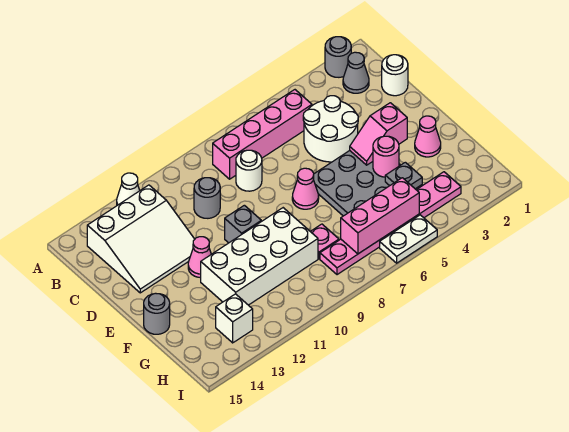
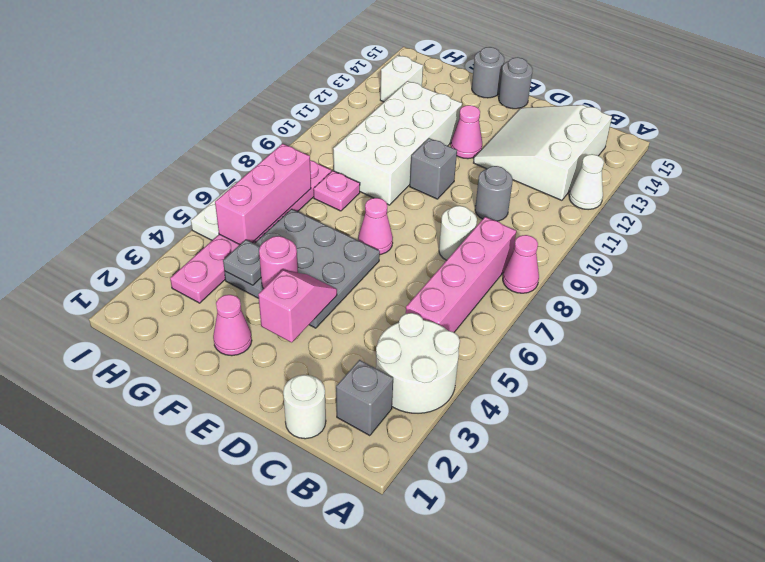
grey 1x1 round brick [325,37,351,77] -> grey 1x1 round brick moved to [499,58,533,109]
none -> pink 1x1 cone [503,235,539,293]
grey 1x1 cone [343,52,369,93] -> grey 1x1 brick [336,360,393,436]
white 2x2 round brick [303,96,358,162] -> white 2x2 round brick moved to [376,313,460,413]

